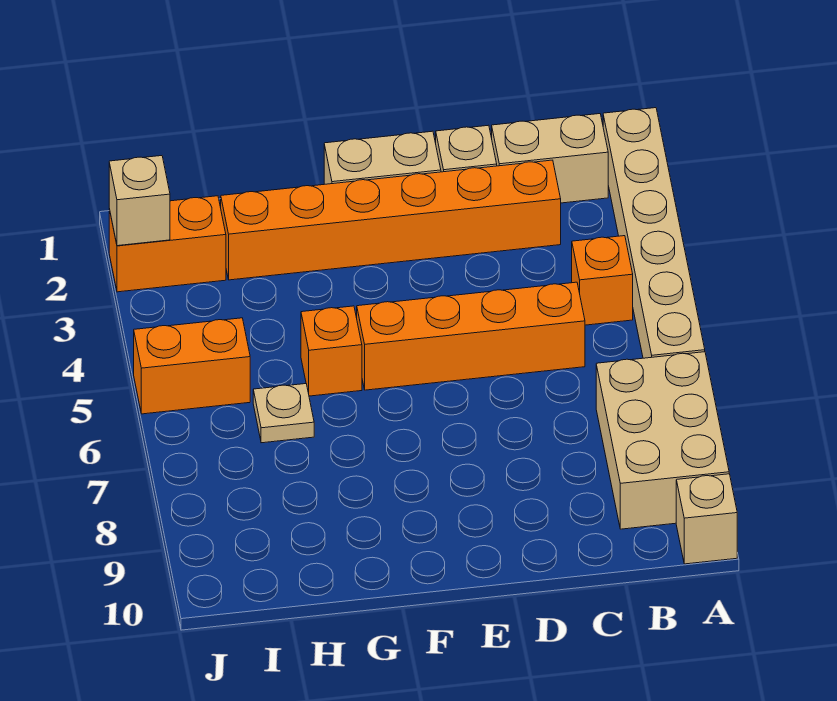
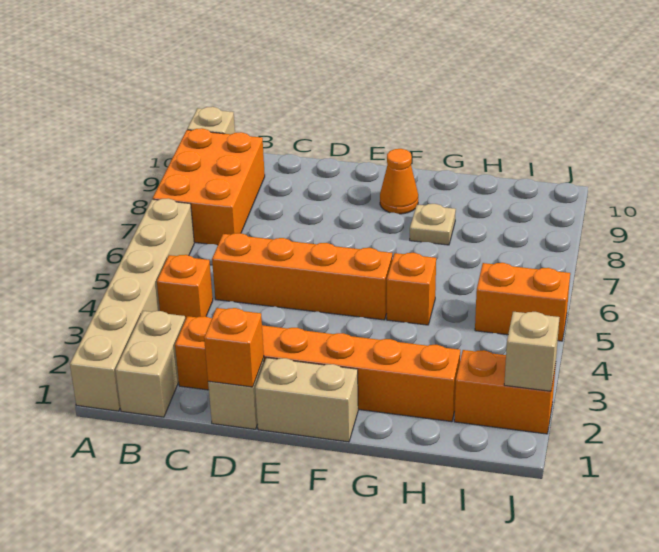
tan 2x3 brick [596,352,729,529] -> orange 2x3 brick [153,128,265,245]
tan 1x2 brick [492,114,608,203] -> tan 1x2 brick turned to [115,311,185,417]
none -> orange 1x1 brick [204,308,264,387]
none -> orange 1x1 cone [380,149,418,214]
tan 1x1 plate [253,384,314,443] -> tan 1x1 plate moved to [410,204,456,245]

